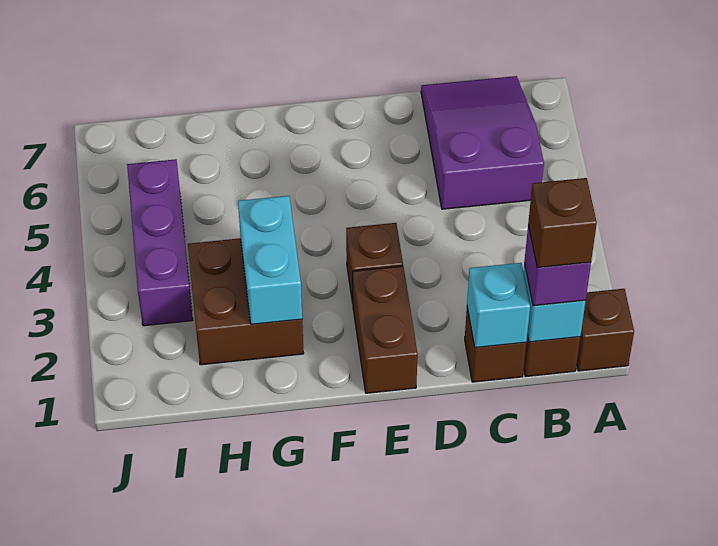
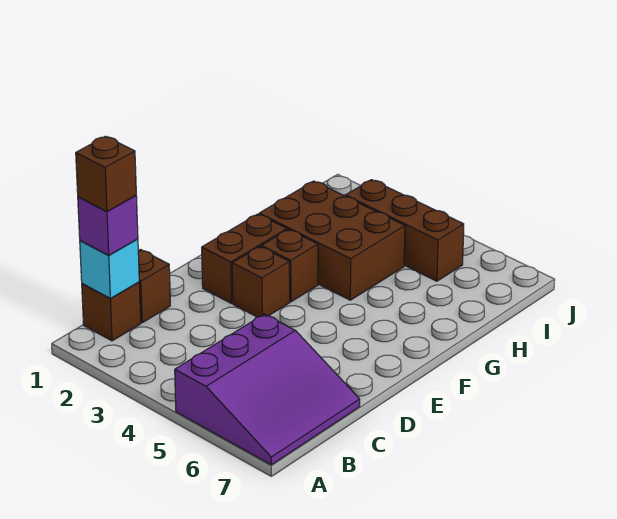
brown 1x1 brick [577,289,634,371] -> brown 1x1 brick moved to [261,229,318,302]
purple 2x3 slope [421,76,544,209] -> purple 3x3 slope [175,314,360,465]
cyan 1x1 brick [467,263,530,348] -> none
brown 1x2 brick [353,266,418,393] -> brown 1x2 brick turned to [202,214,287,303]
brown 2x2 brick [188,238,304,365] -> brown 2x3 brick [259,181,405,300]
cyan 1x2 brick [238,196,302,324] -> none
purple 1x3 brick [127,159,193,326] -> brown 1x3 brick [346,180,464,281]

